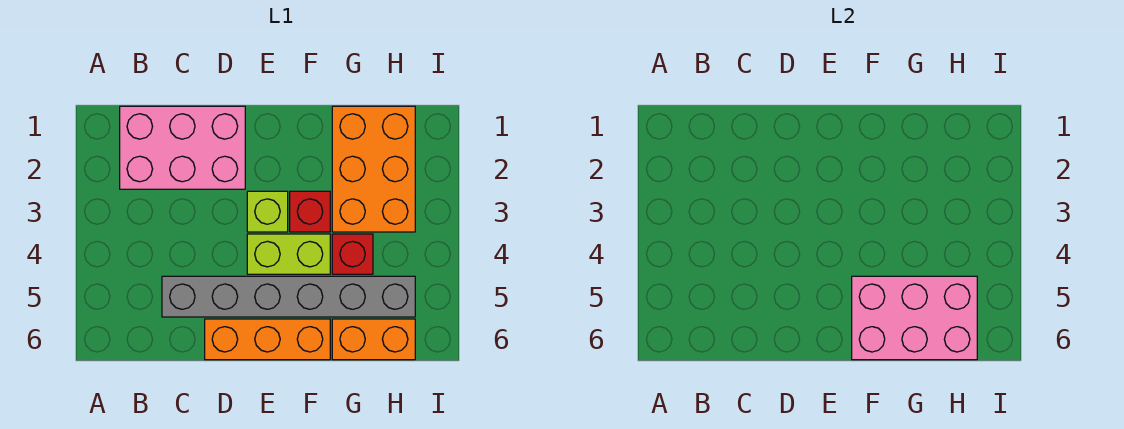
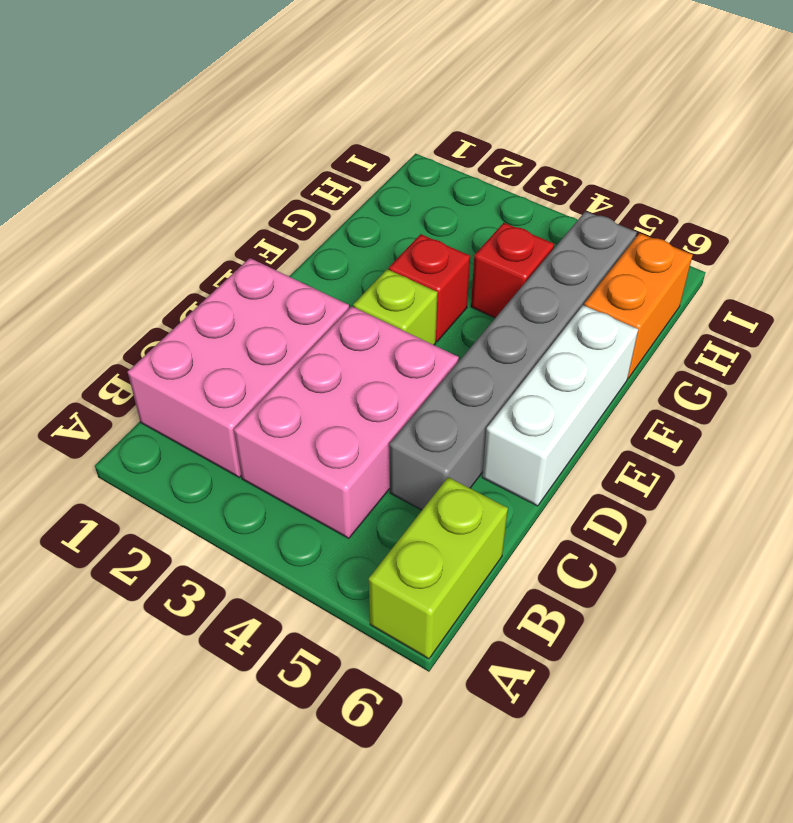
orange 1x3 brick [205,319,330,360] -> white 1x3 brick [482,305,638,506]
lime 1x2 brick [247,234,330,274] -> lime 1x2 brick moved to [369,477,508,659]
pink 2x3 brick [852,276,977,360] -> pink 2x3 brick moved to [234,306,459,538]
orange 2x3 brick [332,106,415,232] -> none

